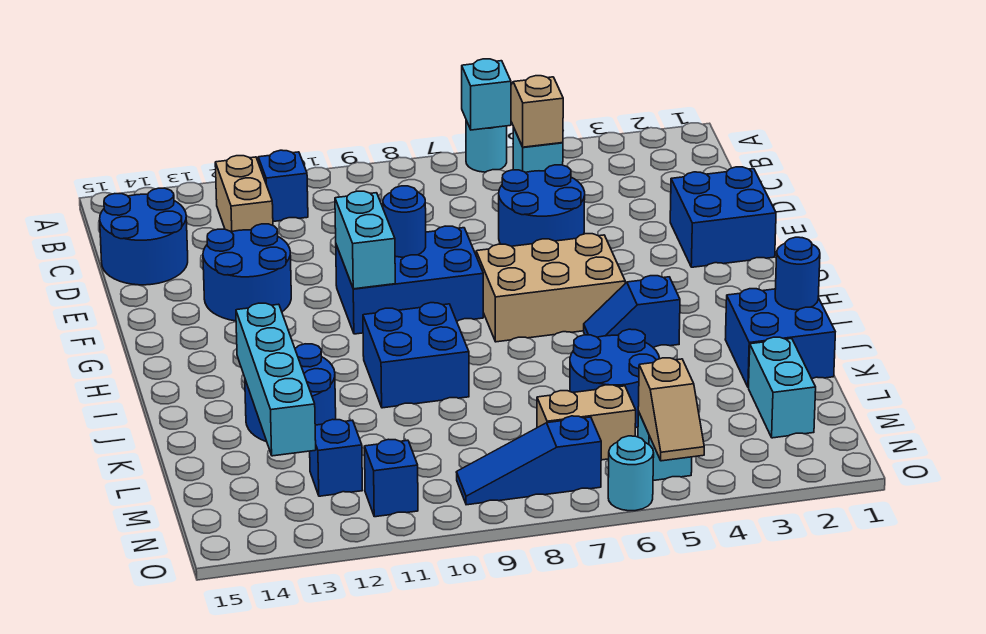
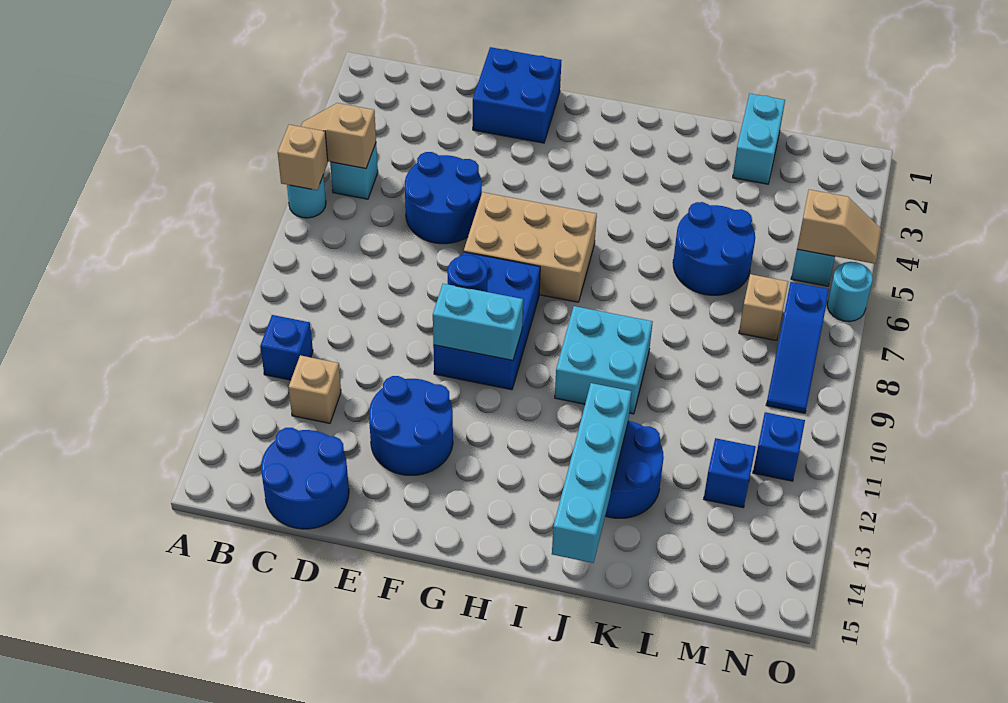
cyan 1x1 brick [462,59,511,130] -> tan 1x1 brick [278,125,328,190]
tan 1x2 brick [215,156,273,232] -> tan 1x1 brick [288,355,341,423]
tan 2x3 brick [476,234,625,342] -> tan 2x3 brick turned to [464,192,597,302]
blue 1x2 slope [584,276,680,348] -> none
blue 2x2 brick [363,303,469,408] -> cyan 2x2 brick [555,306,653,414]
blue 2x2 brick [725,289,835,388] -> none
blue 1x1 round brick [775,237,820,310] -> none
cyan 1x4 brick [236,303,316,456] -> cyan 1x4 brick turned to [552,383,631,563]
cyan 1x2 brick [749,337,816,438] -> cyan 1x2 brick turned to [733,94,785,184]
tan 1x2 brick [537,385,636,460] -> tan 1x1 brick [739,274,788,341]

